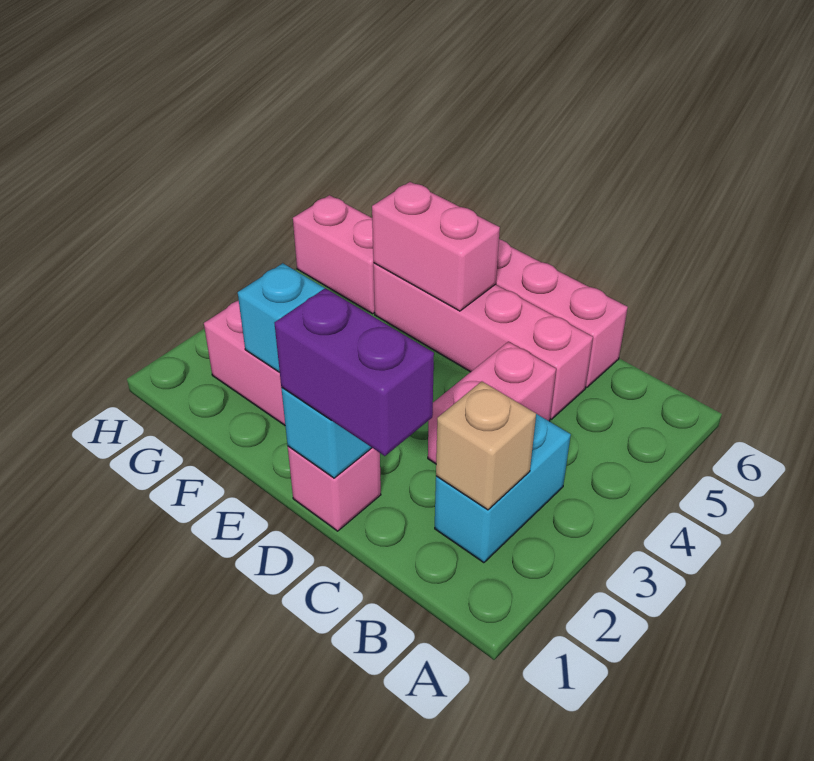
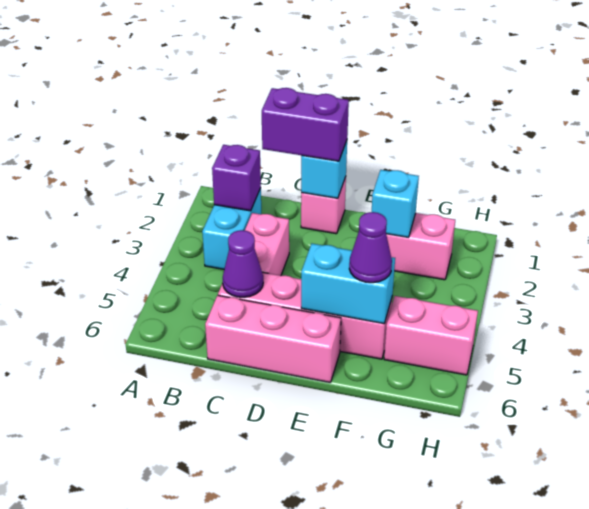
tan 1x1 brick [436,381,536,510] -> purple 1x1 brick [212,145,261,211]
none -> purple 1x1 cone [223,230,263,297]
pink 1x2 brick [372,182,500,311] -> cyan 1x2 brick [301,244,395,324]
none -> purple 1x1 cone [349,212,392,283]

